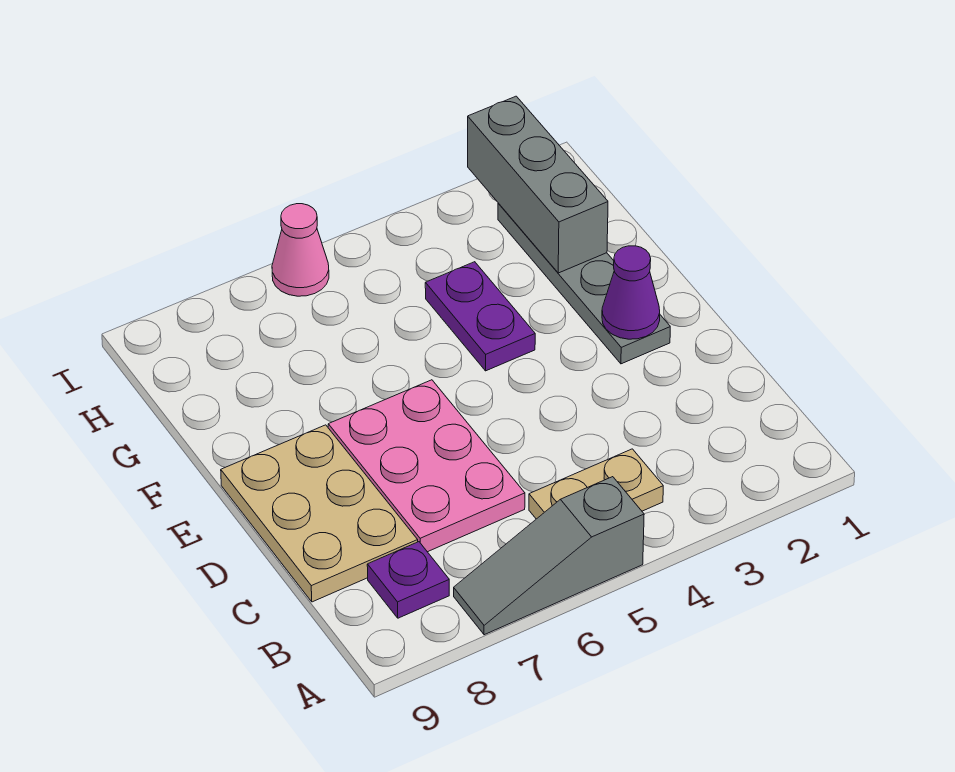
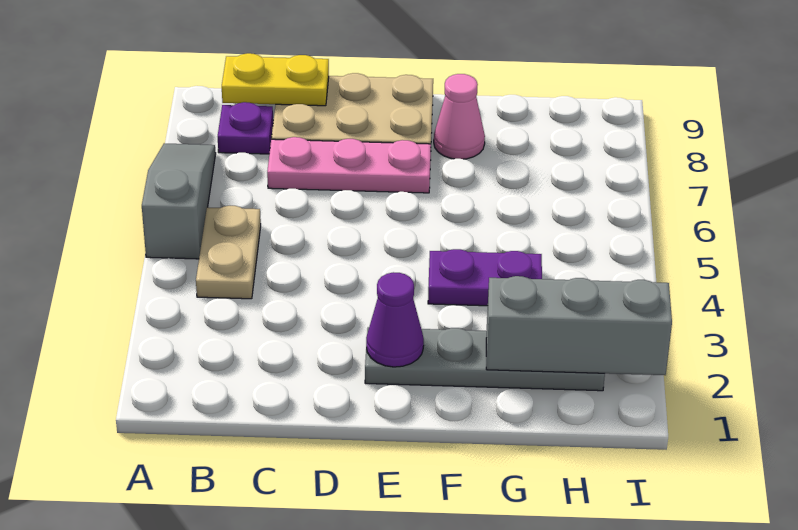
none -> yellow 1x2 plate [222,53,329,106]
pink 2x3 plate [328,380,525,552] -> pink 1x3 plate [267,137,431,193]
pink 1x1 cone [272,204,329,296] -> pink 1x1 cone moved to [434,74,485,159]

